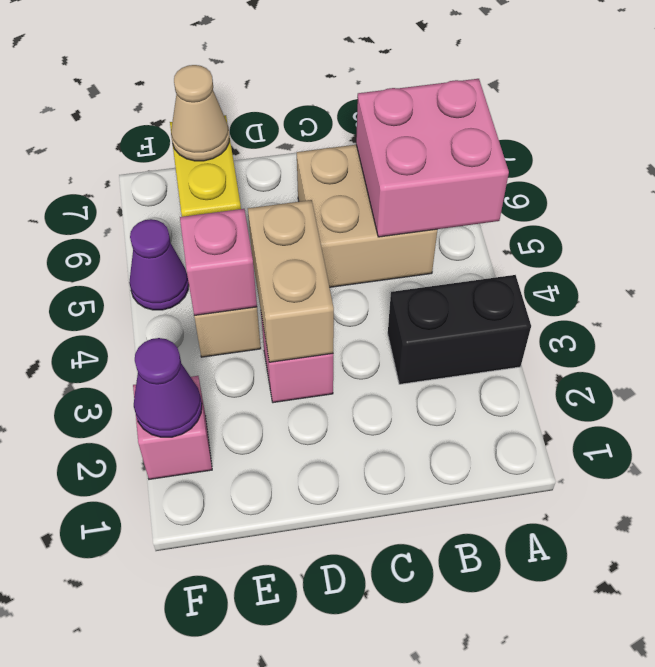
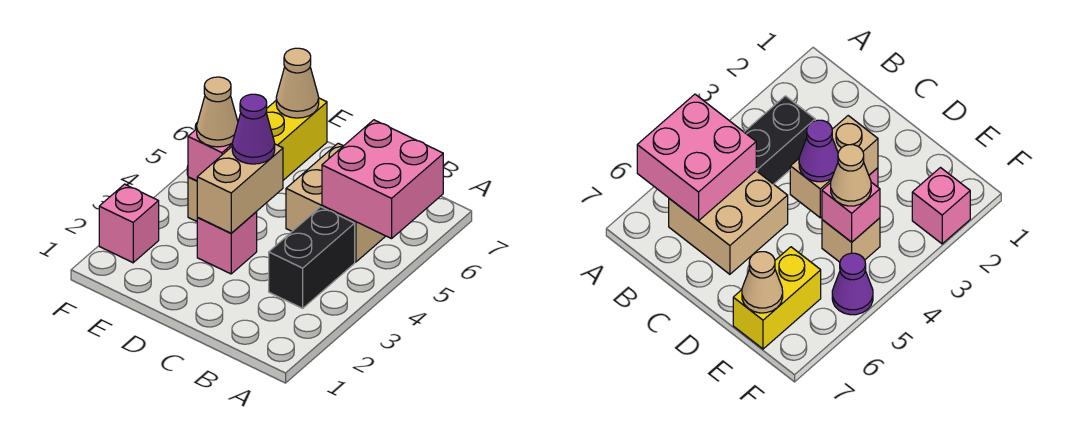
black 1x2 brick [388,275,531,384] -> black 1x2 brick turned to [269,207,355,308]
none -> tan 1x1 cone [197,77,238,147]
purple 1x1 cone [134,338,202,437] -> purple 1x1 cone moved to [232,94,275,164]

